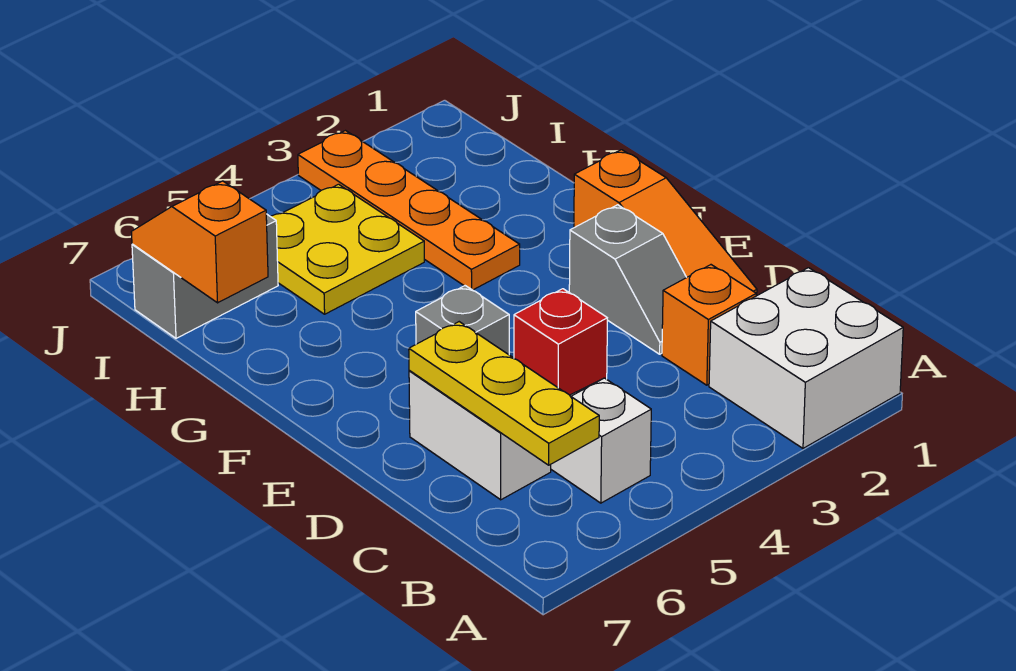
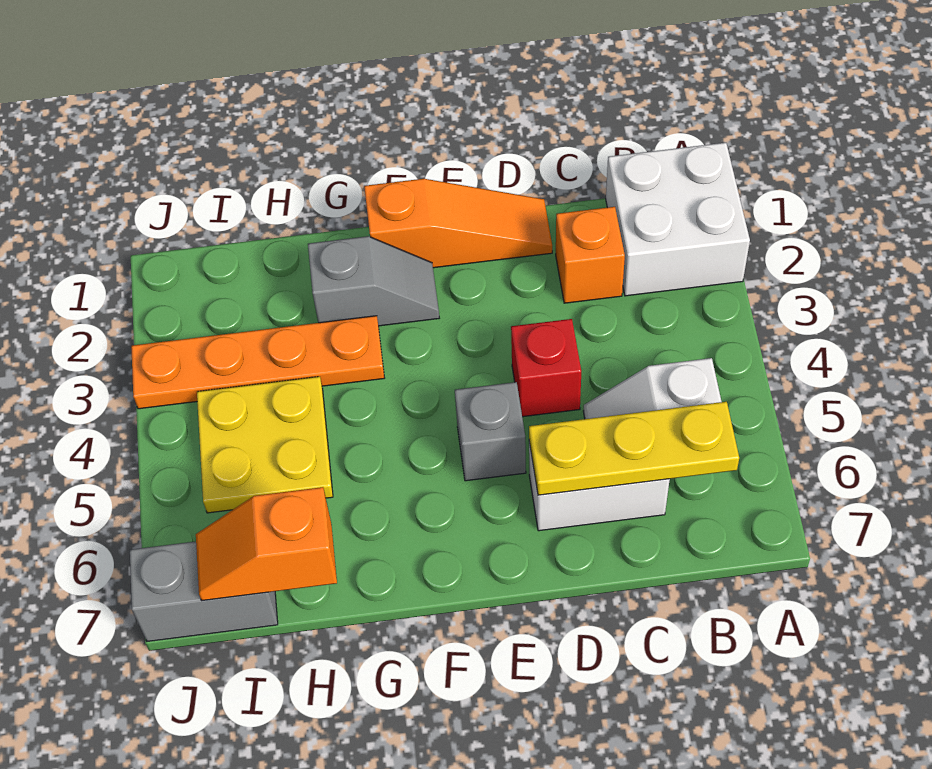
grey 1x2 slope [569,205,687,354] -> grey 1x2 slope moved to [308,236,439,326]
grey 1x2 brick [132,214,278,338] -> grey 1x2 brick turned to [130,541,278,641]

